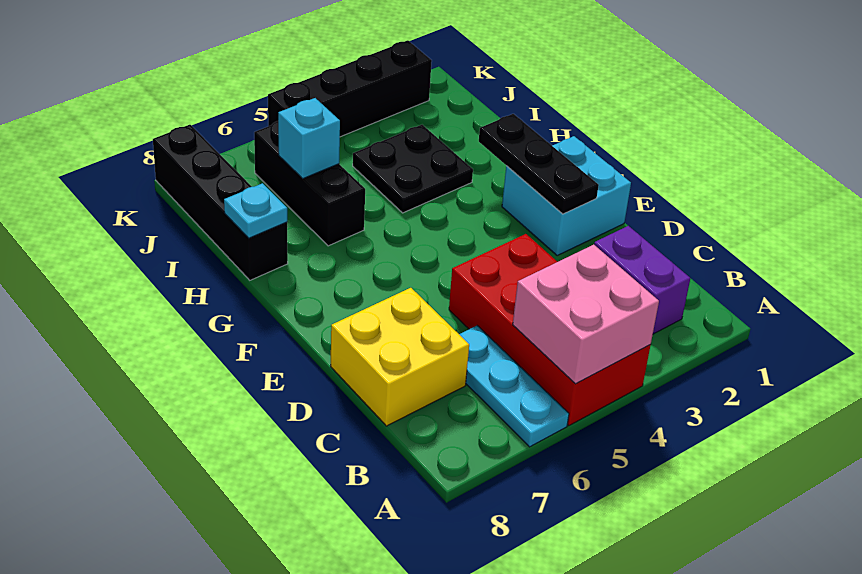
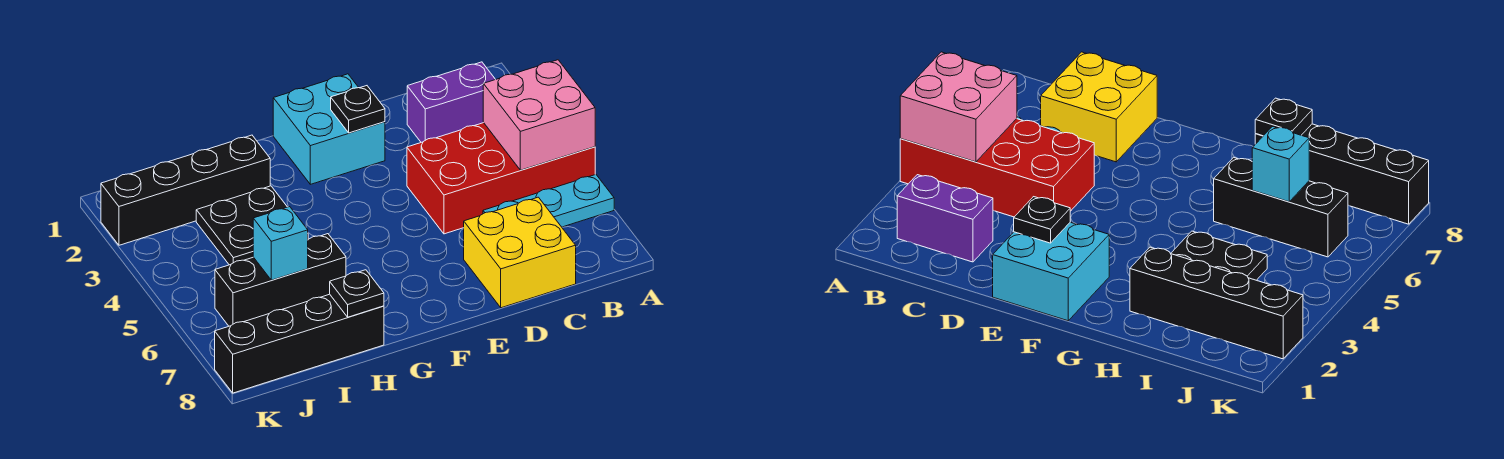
black 1x3 plate [479,114,599,214] -> black 1x1 plate [331,86,385,133]
cyan 1x1 plate [224,183,287,238] -> black 1x1 plate [330,270,384,317]
black 1x4 brick [268,40,432,137] -> black 1x4 brick turned to [101,135,270,245]

